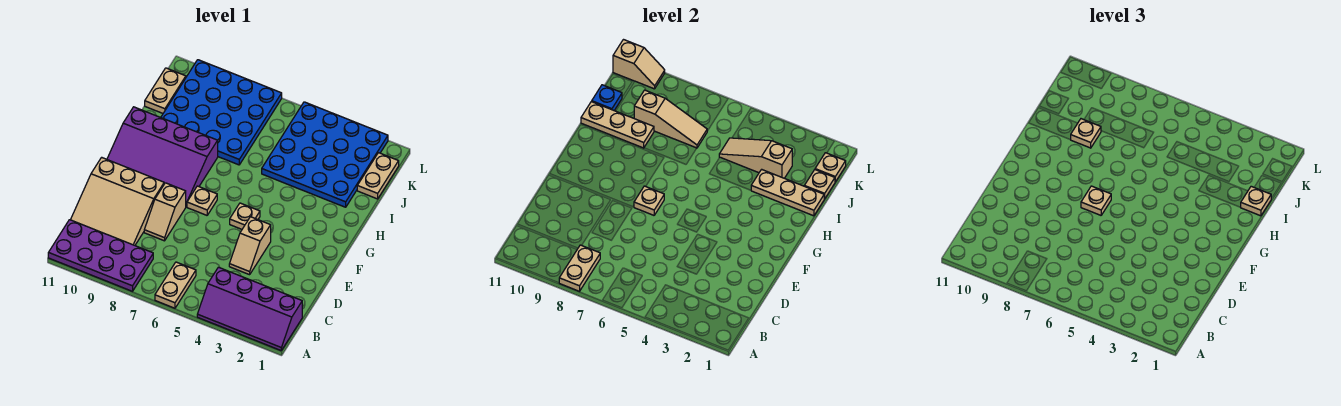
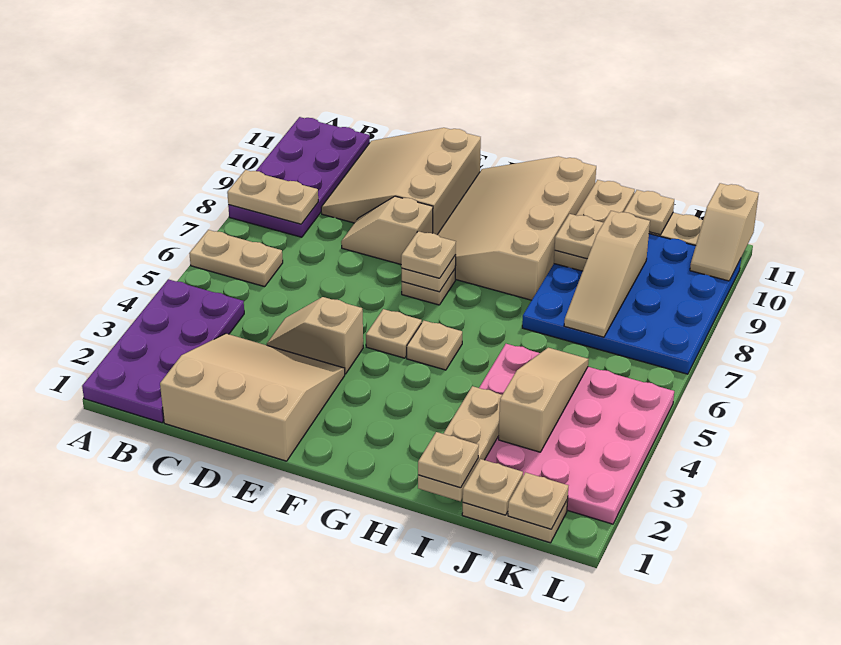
purple 2x4 slope [197,267,302,350] -> purple 2x4 plate [82,279,244,423]
none -> tan 3x3 slope [160,334,345,461]
purple 3x4 slope [107,107,218,206] -> tan 3x4 slope [438,156,596,300]
none -> tan 1x1 plate [407,321,462,370]
blue 4x4 plate [262,102,388,207] -> pink 4x4 plate [479,344,674,524]
blue 1x1 plate [592,85,622,110] -> tan 1x1 plate [624,190,674,235]

